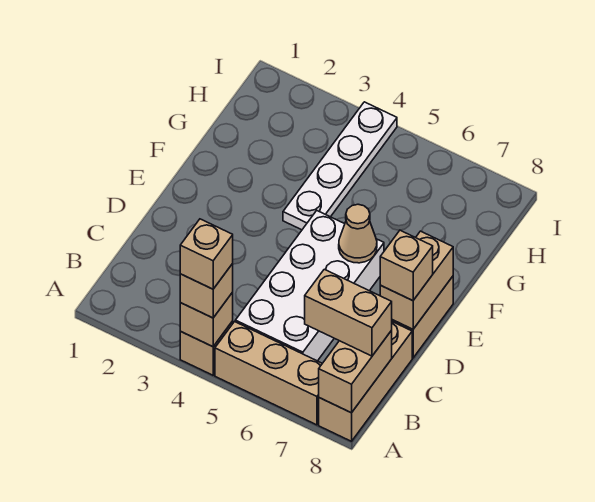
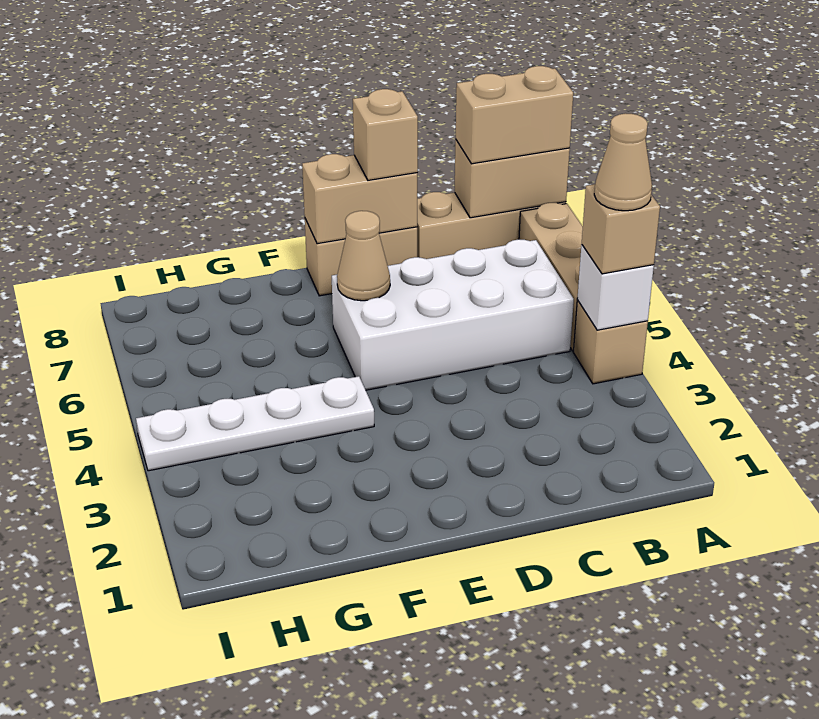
tan 1x1 brick [180,292,233,347] -> white 1x1 brick [577,245,654,330]
tan 1x1 brick [180,219,233,289] -> tan 1x1 cone [594,113,652,211]
tan 1x2 brick [305,269,392,356] -> tan 1x2 brick turned to [456,66,573,164]

